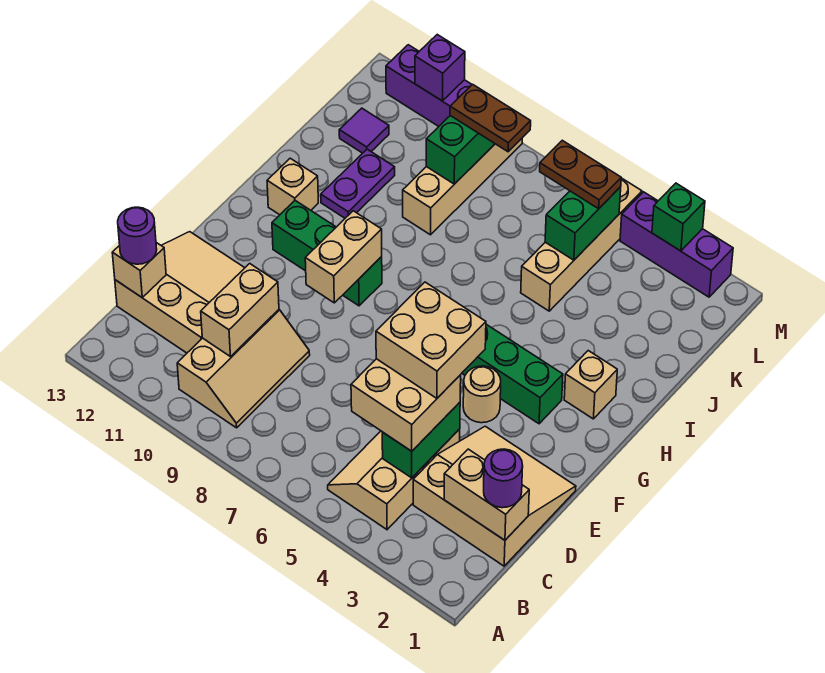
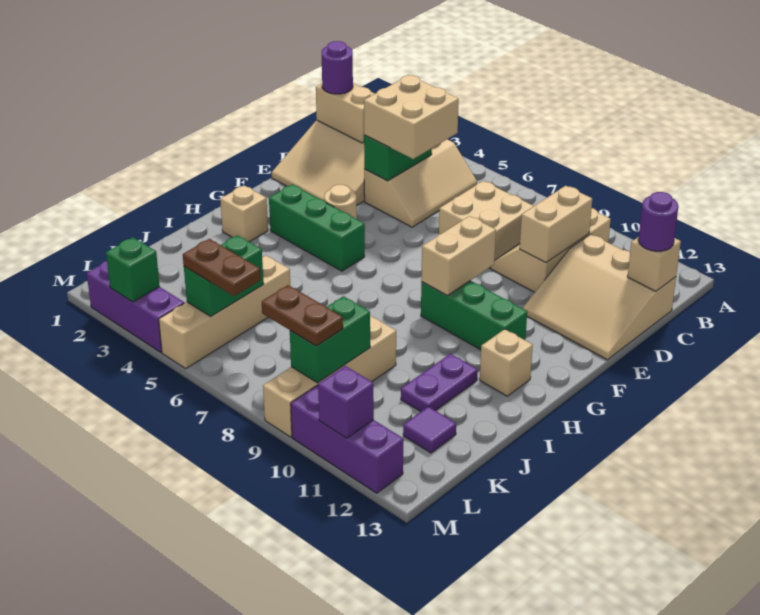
tan 2x2 brick [376,282,486,398] -> tan 2x2 brick moved to [439,181,533,268]

